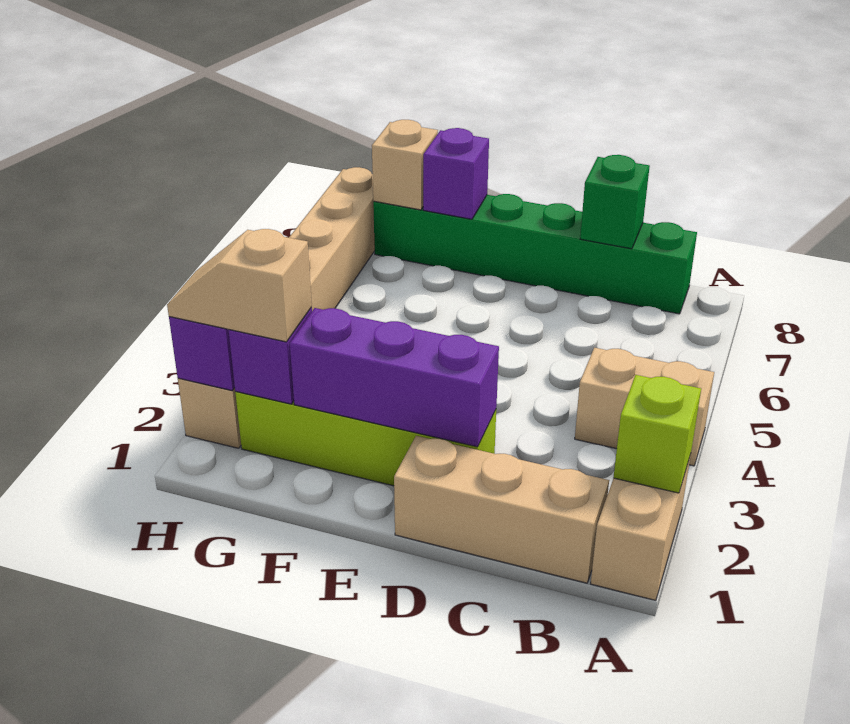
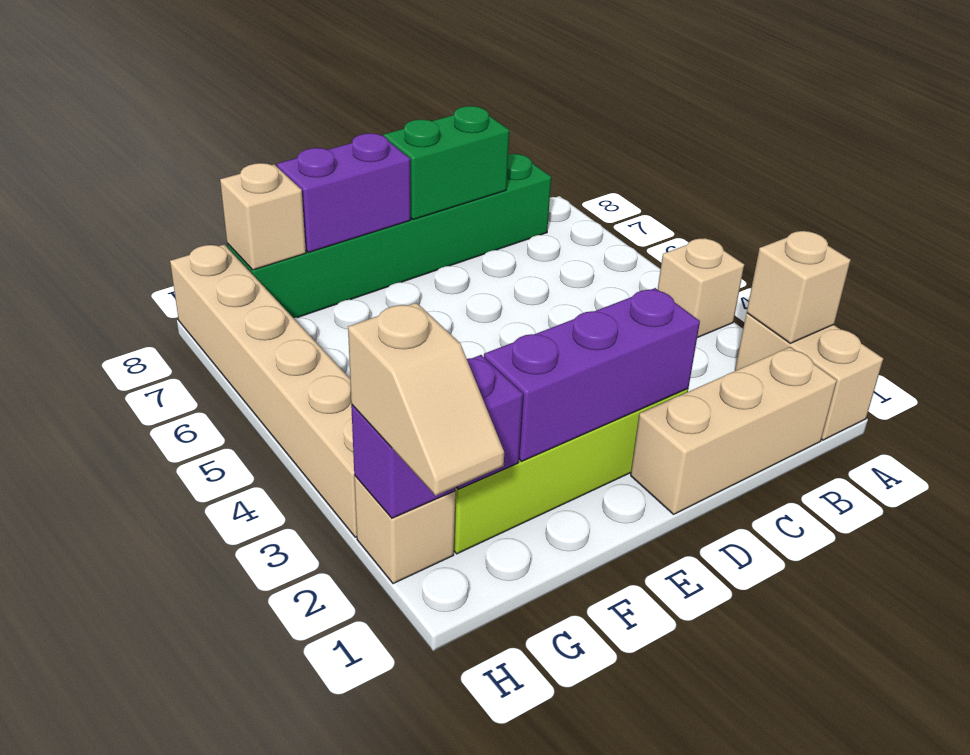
lime 1x1 brick [613,375,701,493] -> tan 1x1 brick [747,231,851,343]
tan 1x2 brick [575,348,714,466] -> tan 1x1 brick [658,238,744,338]
green 1x1 brick [580,155,650,249] -> green 1x2 brick [383,106,509,220]
purple 1x1 brick [423,128,489,219] -> purple 1x2 brick [277,133,410,252]
tan 1x2 slope [167,229,312,342] -> tan 1x2 slope turned to [348,303,504,496]

